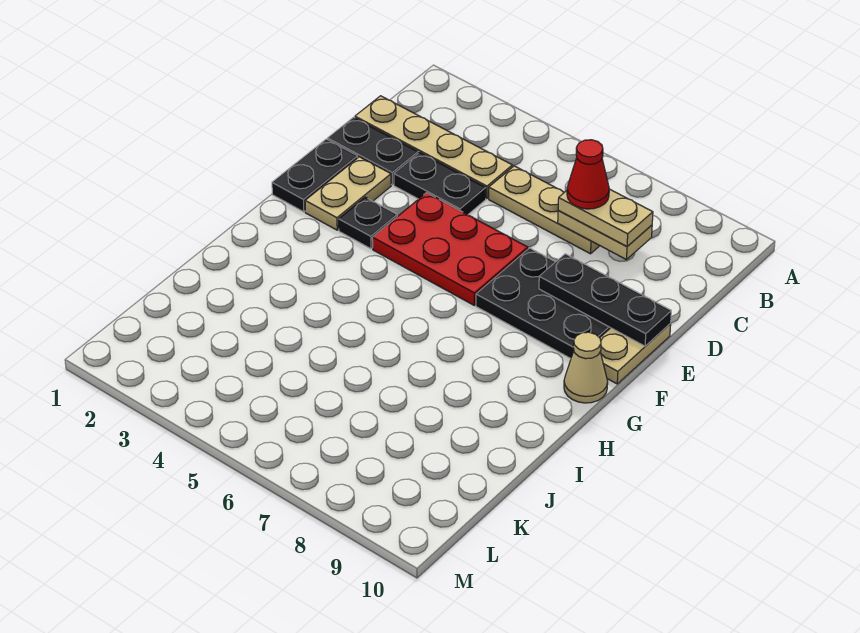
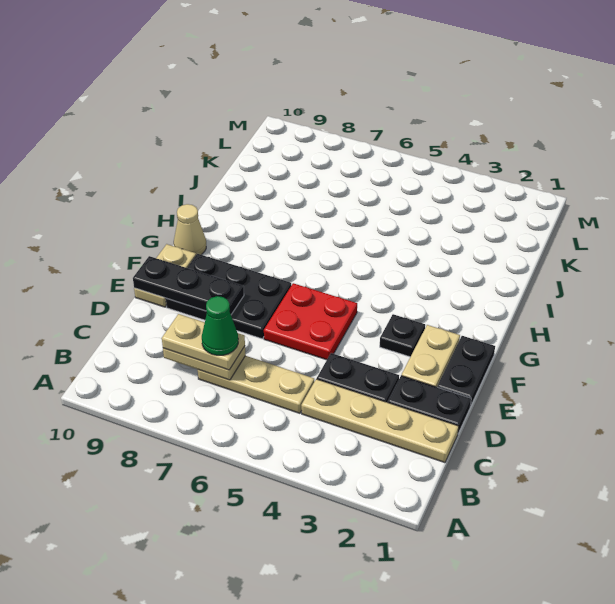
red 1x1 cone [567,140,609,209] -> green 1x1 cone [202,296,238,355]
red 2x3 plate [372,193,528,305] -> red 2x2 plate [264,283,357,360]

